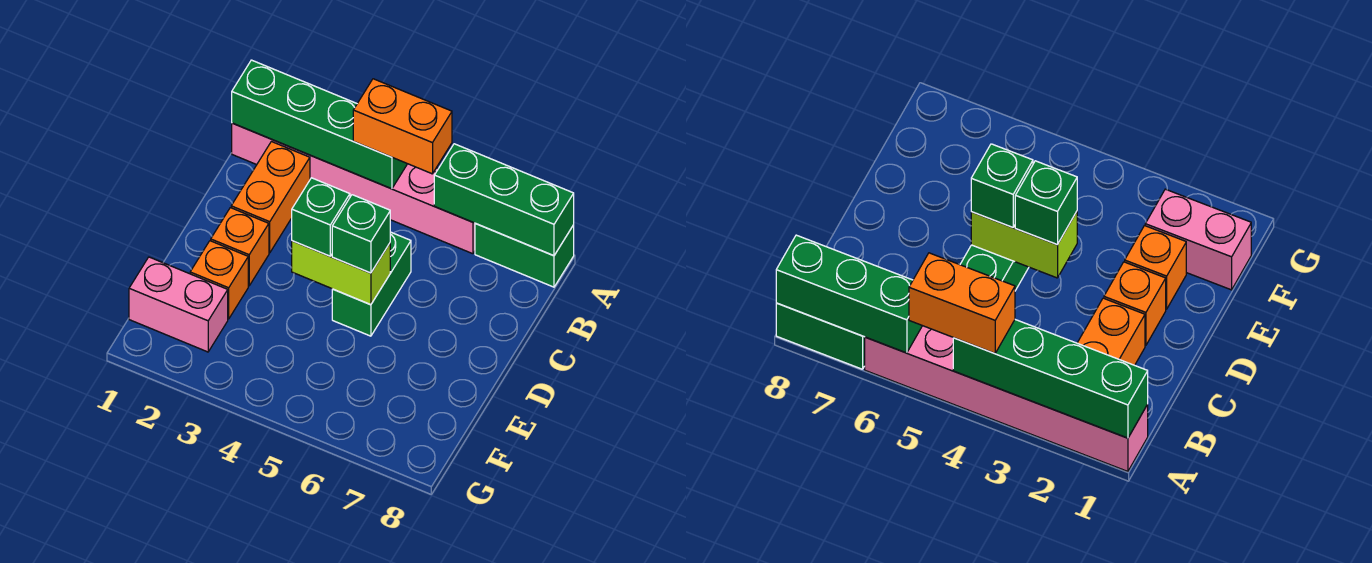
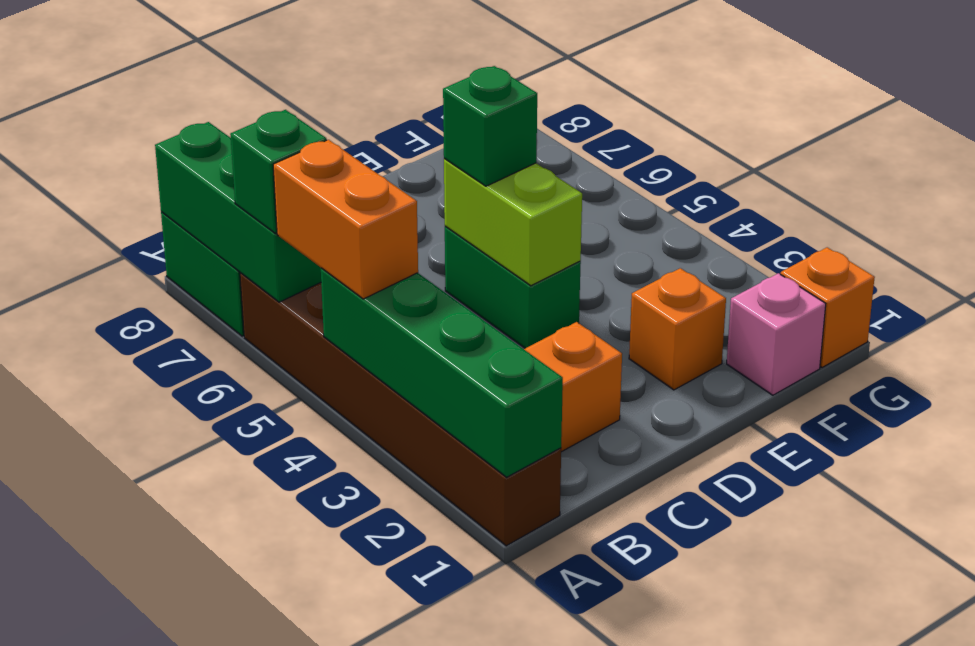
pink 1x6 brick [232,123,475,254] -> brown 1x6 brick [240,273,561,546]
green 1x2 brick [332,232,411,336] -> green 1x2 brick turned to [445,226,581,348]
orange 1x1 brick [211,208,269,286] -> orange 1x1 brick moved to [781,247,875,368]
green 1x1 brick [292,178,350,256] -> green 1x1 brick moved to [230,110,327,233]
pink 1x2 brick [129,257,228,352] -> pink 1x1 brick [727,273,826,395]

